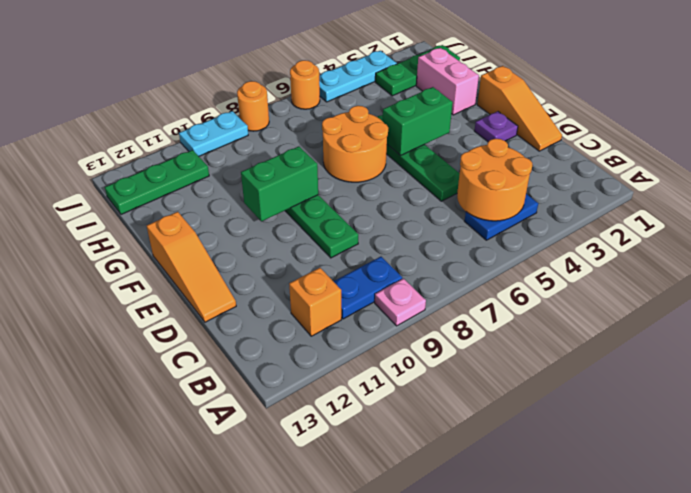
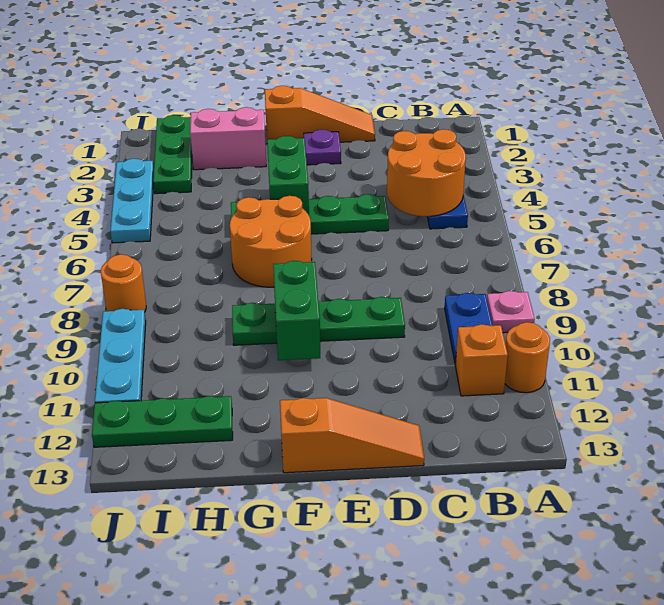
green 1x3 plate [105,150,209,214] -> green 1x3 plate turned to [92,396,233,447]
orange 1x1 round brick [290,60,320,109] -> orange 1x1 round brick moved to [505,322,550,393]
cyan 1x2 plate [179,111,248,156] -> cyan 1x3 plate [95,309,146,403]

